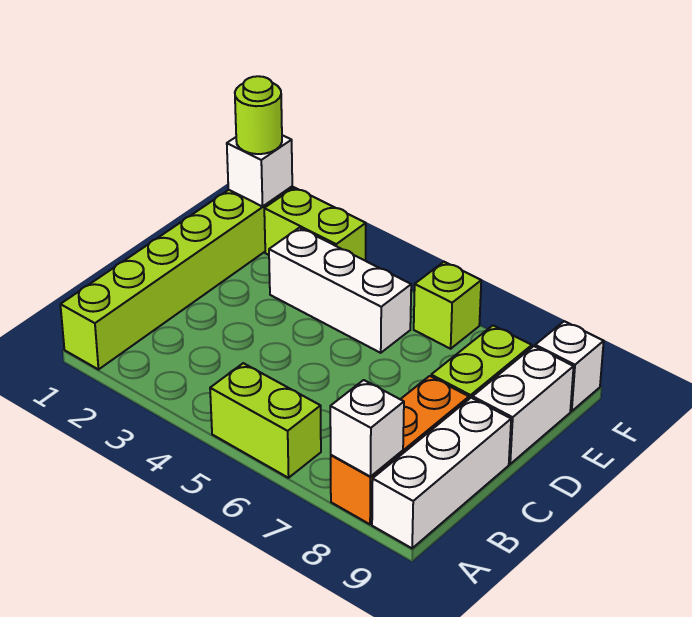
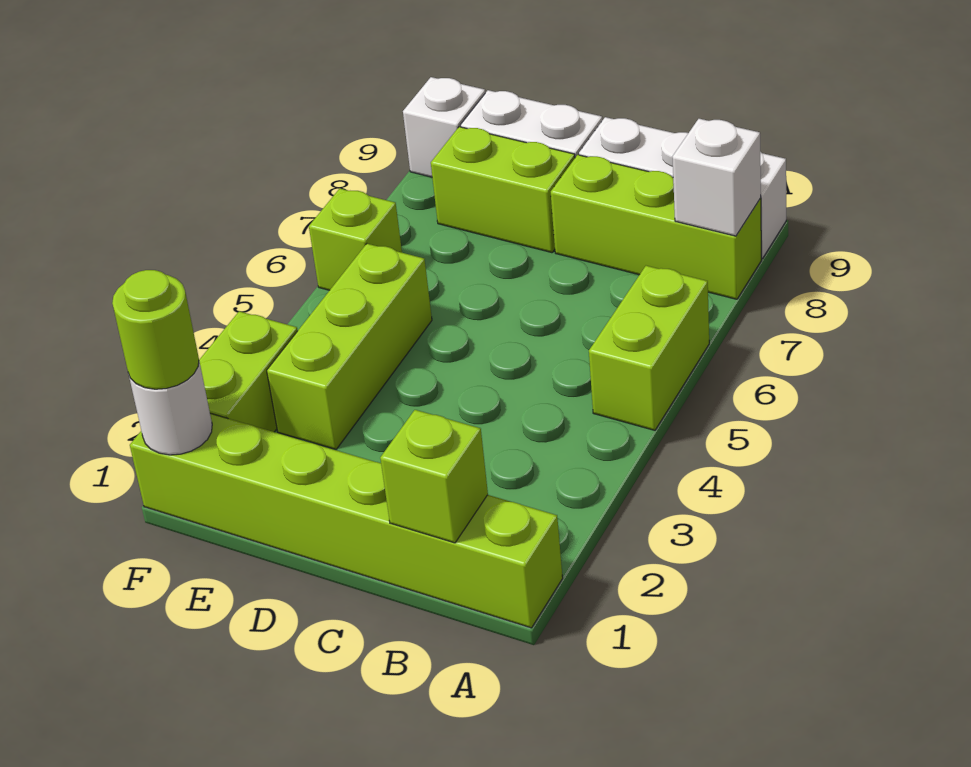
orange 1x3 brick [331,376,469,524] -> lime 1x3 brick [551,155,761,299]
none -> lime 1x1 brick [380,410,488,543]
white 1x3 brick [269,228,411,353] -> lime 1x3 brick [267,244,432,449]
white 1x1 brick [227,135,292,207] -> white 1x1 round brick [129,362,212,455]

